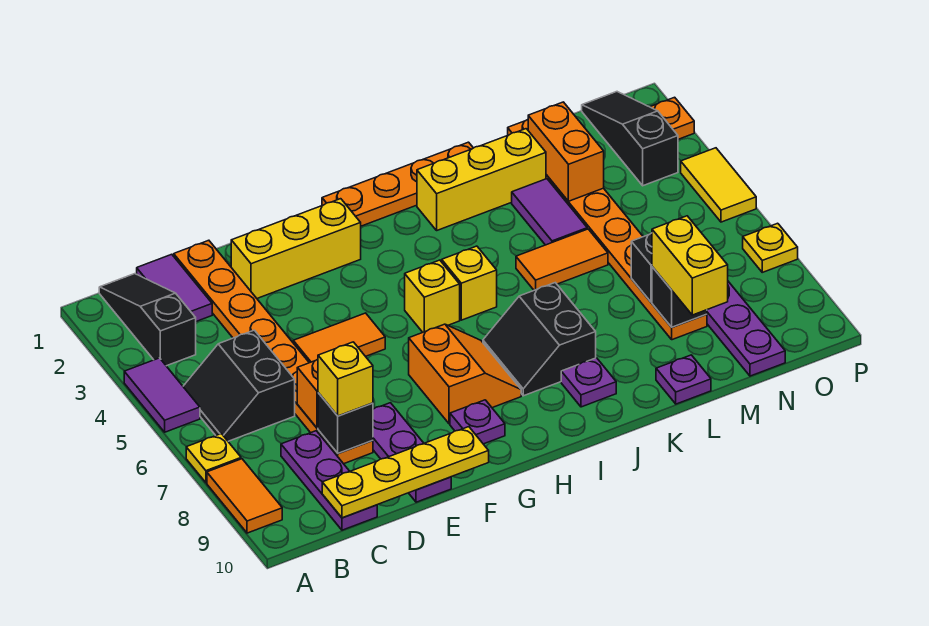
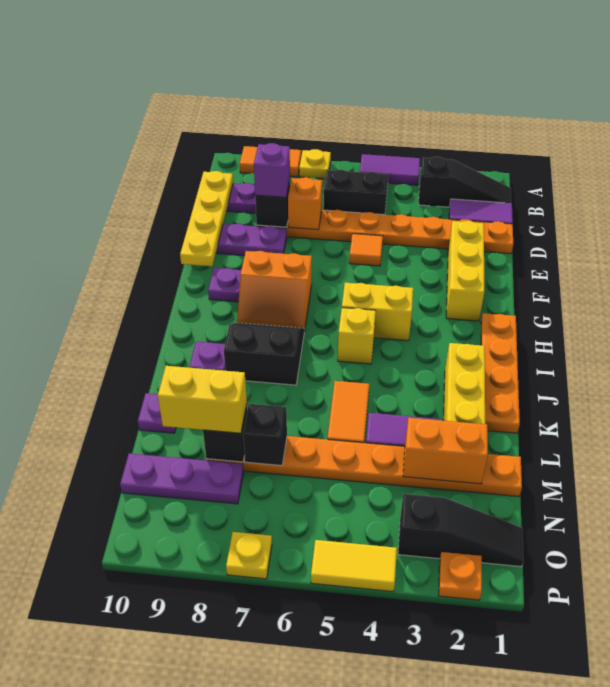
yellow 1x1 brick [318,342,373,416] -> purple 1x1 brick [254,143,290,197]
orange 1x2 tile [293,313,385,363] -> orange 1x1 tile [349,234,383,266]
yellow 1x1 brick [405,260,460,332] -> yellow 1x2 brick [342,283,413,341]

